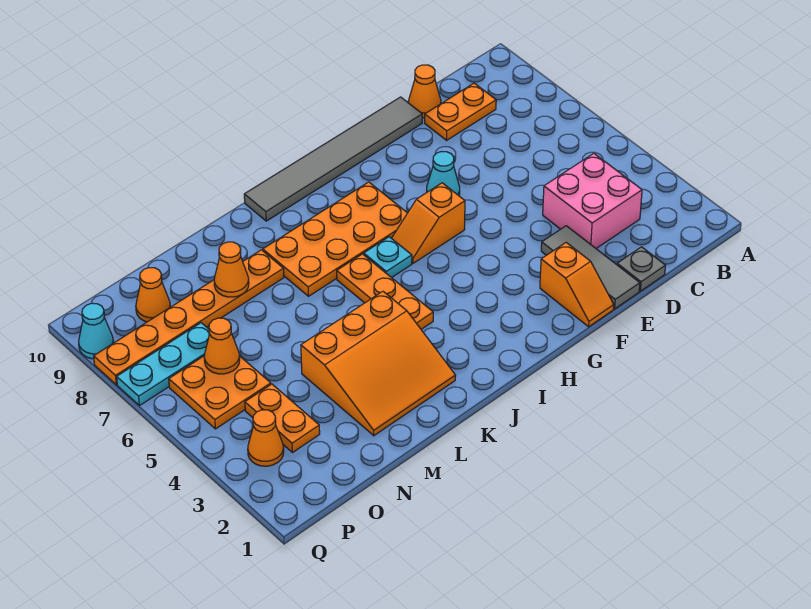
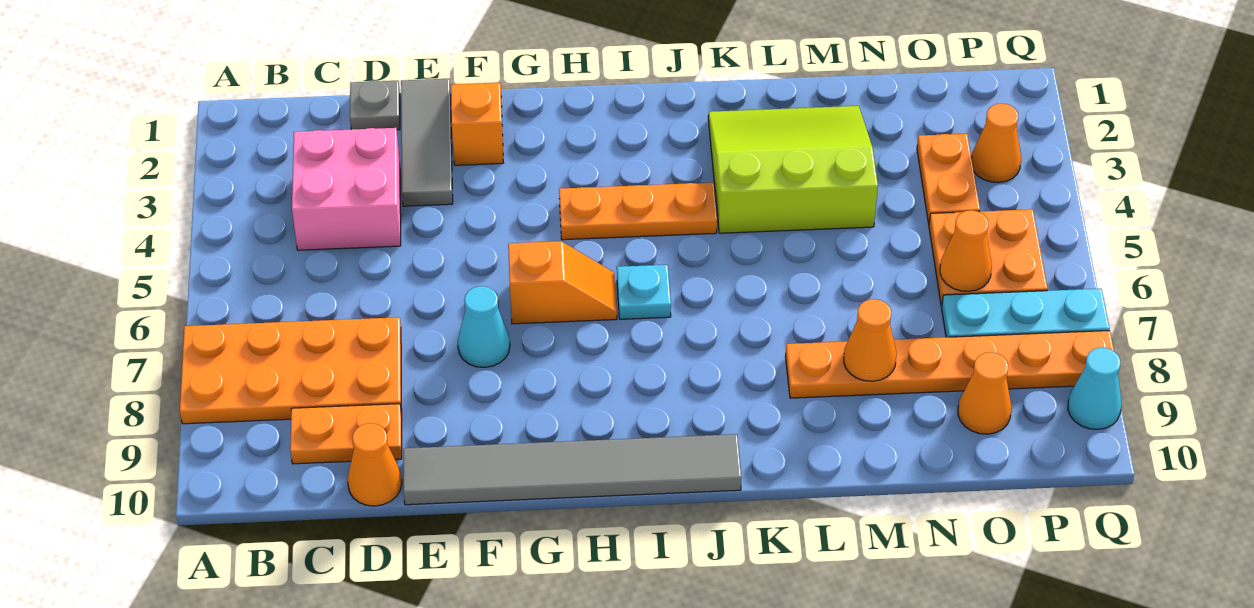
orange 2x4 plate [263,182,407,296] -> orange 2x4 plate moved to [180,317,402,424]
orange 1x3 plate [337,254,433,329] -> orange 1x3 plate turned to [559,182,717,240]
orange 3x3 slope [301,291,456,436] -> lime 3x3 slope [708,106,878,233]

